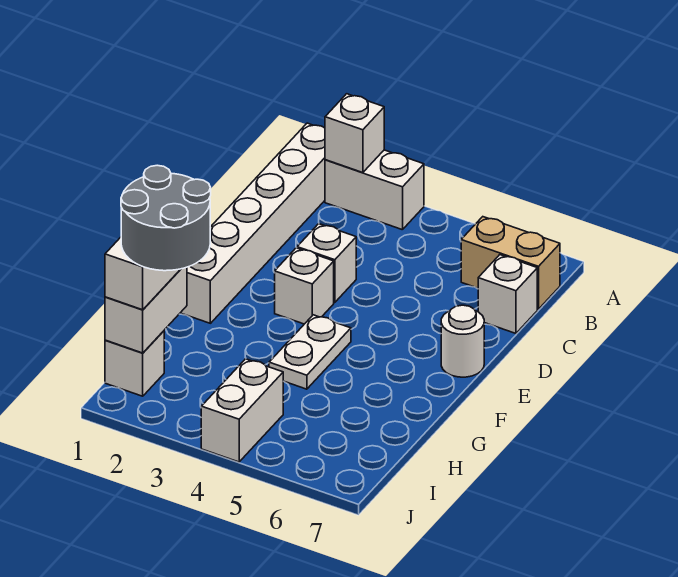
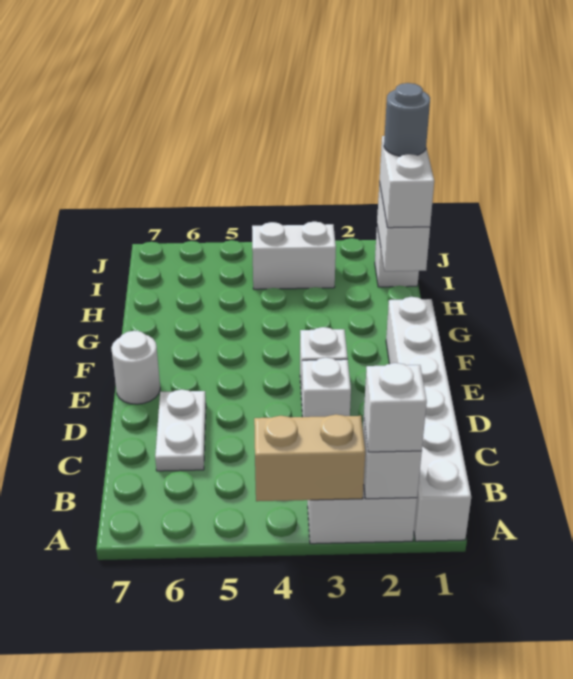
tan 1x2 brick [461,217,560,309] -> tan 1x2 brick moved to [254,414,365,501]
white 1x1 brick [478,255,537,333] -> white 1x1 brick moved to [364,363,427,452]
white 1x2 plate [269,315,351,389] -> white 1x2 plate moved to [155,389,206,471]
grey 2x2 round brick [121,165,211,271] -> grey 1x1 round brick [384,83,430,156]
white 1x2 brick [201,359,283,462] -> white 1x2 brick turned to [252,222,336,289]

